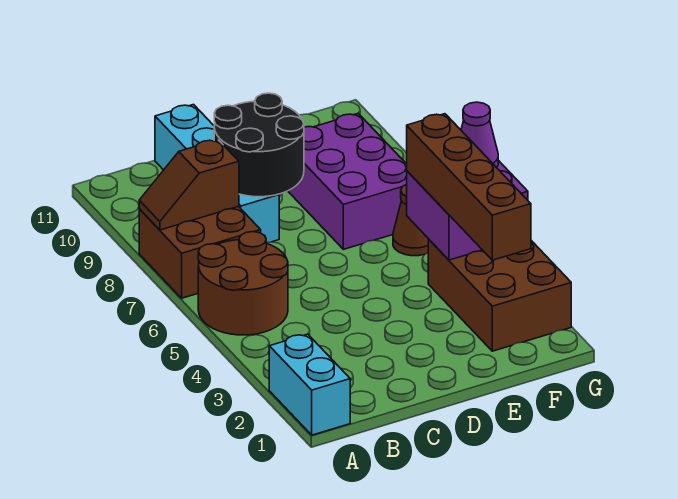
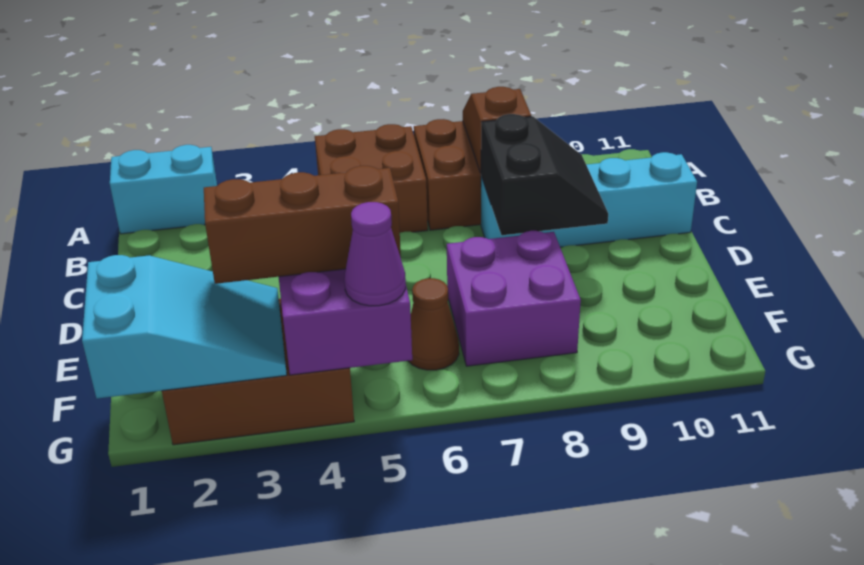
brown 2x2 round brick [198,232,288,335] -> brown 2x2 brick [315,124,428,233]
black 2x2 round brick [214,93,304,197] -> black 2x2 slope [481,114,608,235]
purple 2x3 brick [288,113,407,249] -> purple 2x2 brick [447,231,581,366]
none -> cyan 2x3 slope [82,255,287,399]
brown 1x4 brick [407,114,531,260] -> brown 1x3 brick [204,166,401,284]

